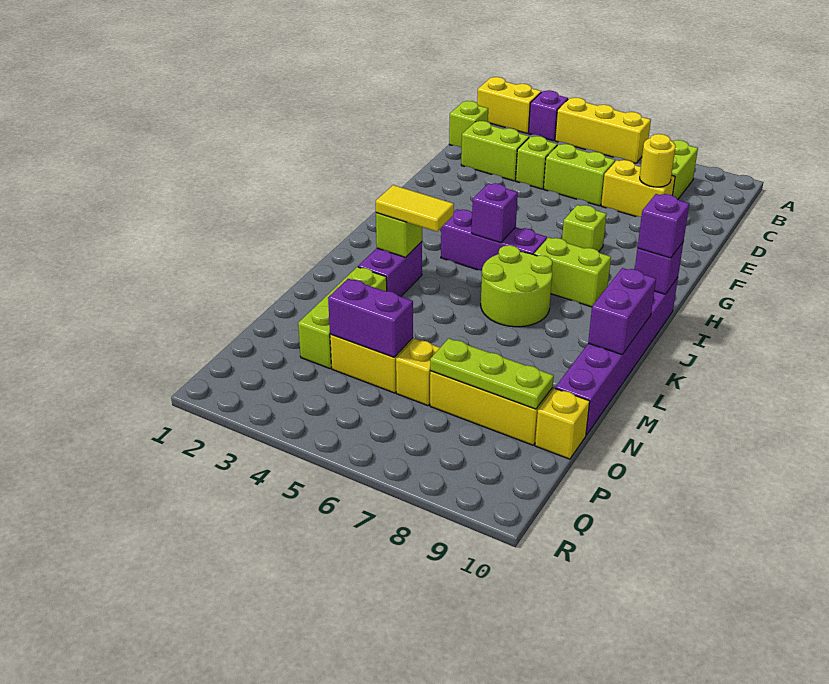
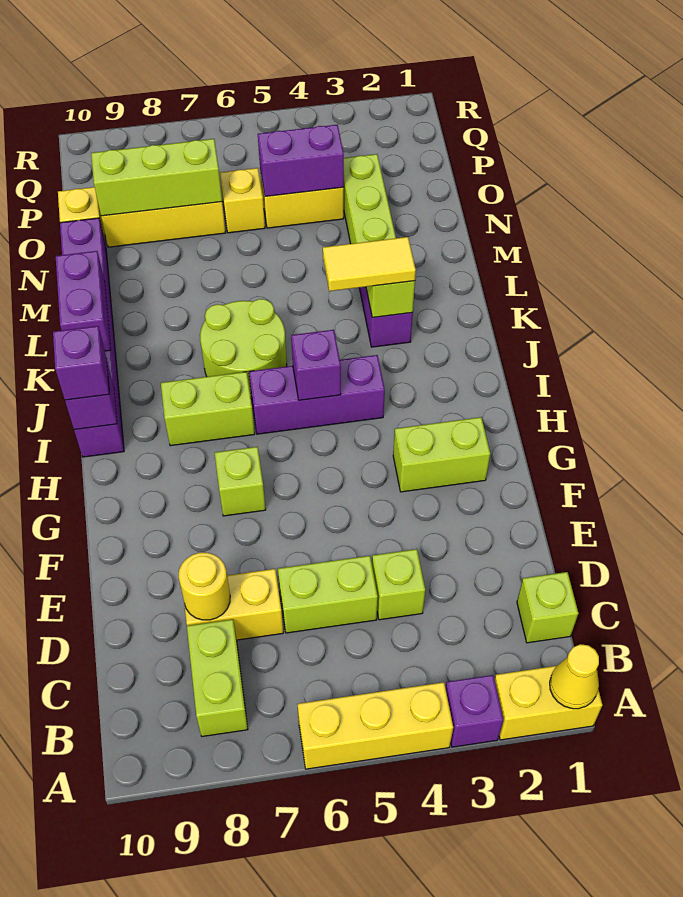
none -> yellow 1x1 cone [550,644,599,709]
lime 1x2 brick [461,121,529,181] -> lime 1x2 brick moved to [393,417,490,492]
lime 1x3 plate [430,338,554,409] -> lime 1x3 brick [91,139,222,216]

